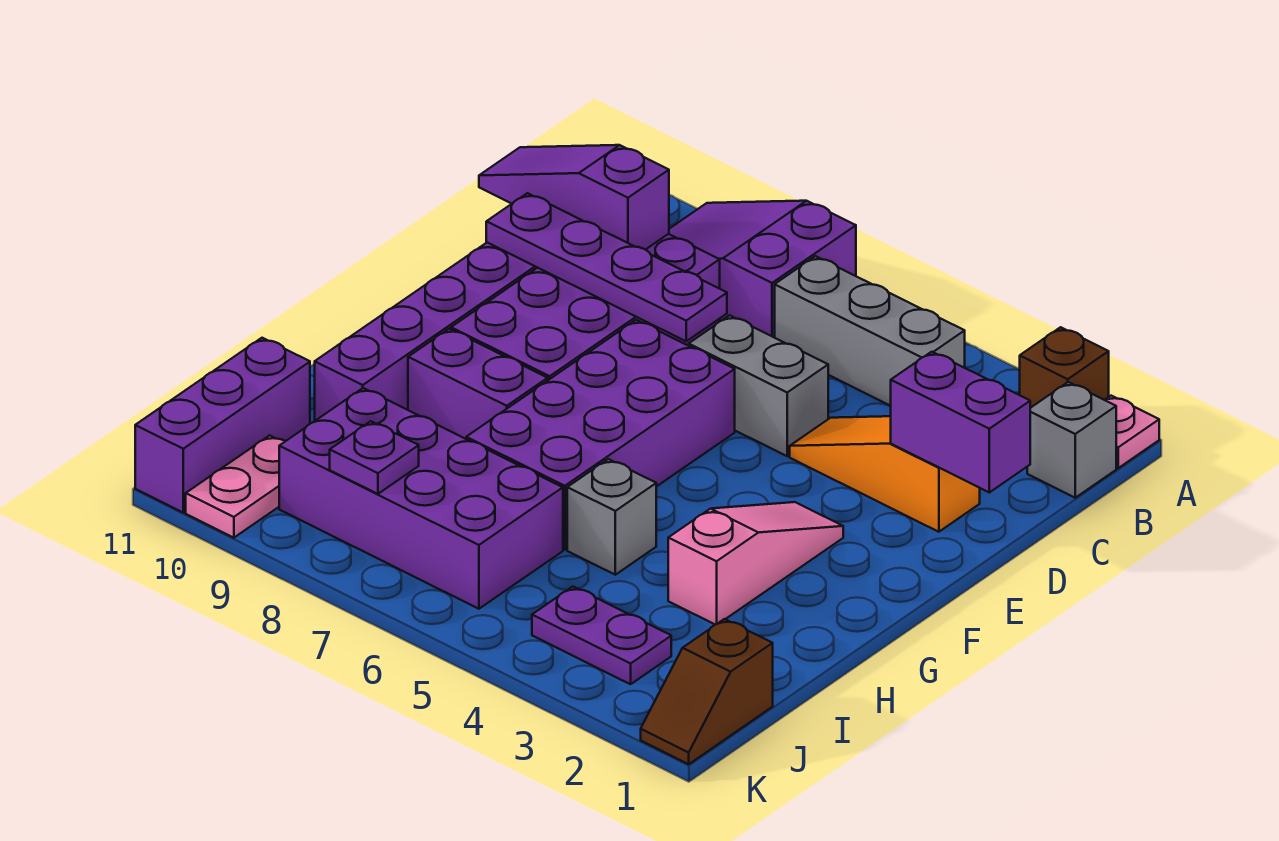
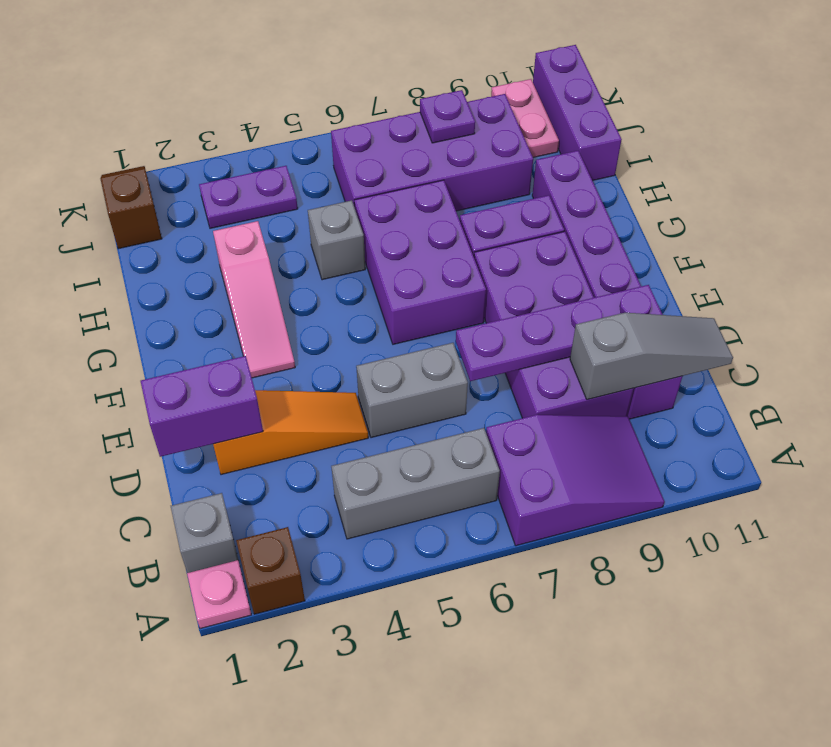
purple 1x3 slope [479,145,669,250] -> grey 1x3 slope [570,313,733,400]
purple 2x4 brick [466,320,735,550] -> purple 2x3 brick [354,180,486,344]

